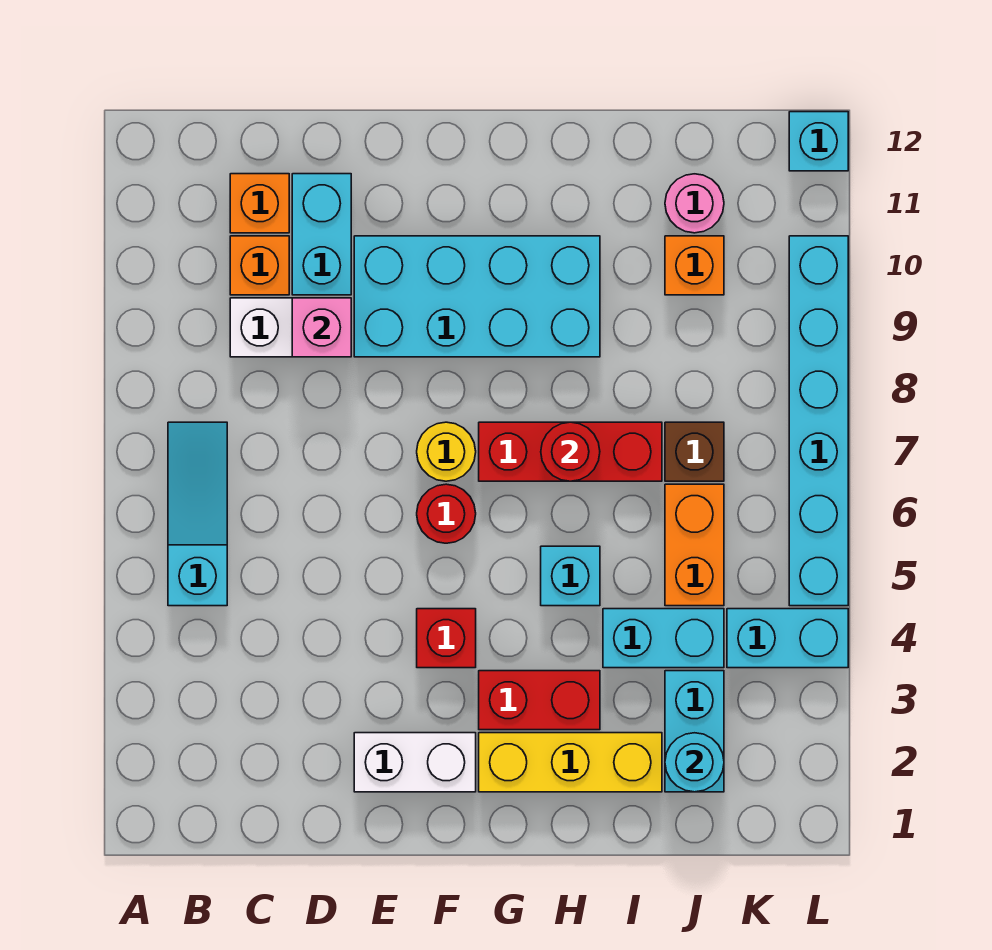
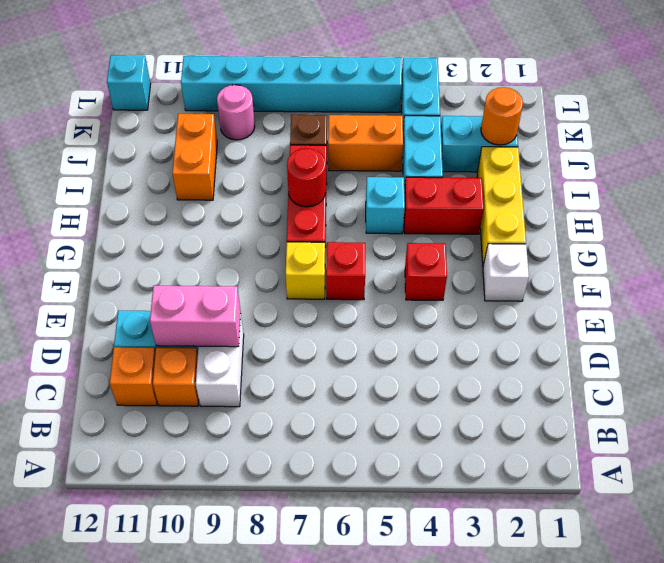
cyan 1x3 slope [168,422,227,606] -> none
pink 1x1 brick [292,298,351,357] -> pink 1x2 brick [150,286,241,347]
white 1x2 brick [354,733,476,792] -> white 1x1 brick [483,244,529,301]
cyan 2x4 brick [354,236,600,357] -> none
red 1x1 round brick [417,484,476,543] -> red 1x1 brick [326,242,365,300]
yellow 1x1 round brick [417,422,476,481] -> yellow 1x1 brick [286,242,325,299]
red 1x2 brick [479,671,600,730] -> red 1x2 brick turned to [404,177,484,234]
cyan 1x1 round brick [665,733,724,792] -> orange 1x1 round brick [481,87,523,145]
orange 1x1 brick [665,236,724,295] -> orange 1x2 brick [172,114,217,200]
pink 1x1 round brick [665,174,724,233] -> pink 1x1 round brick moved to [217,85,255,140]

